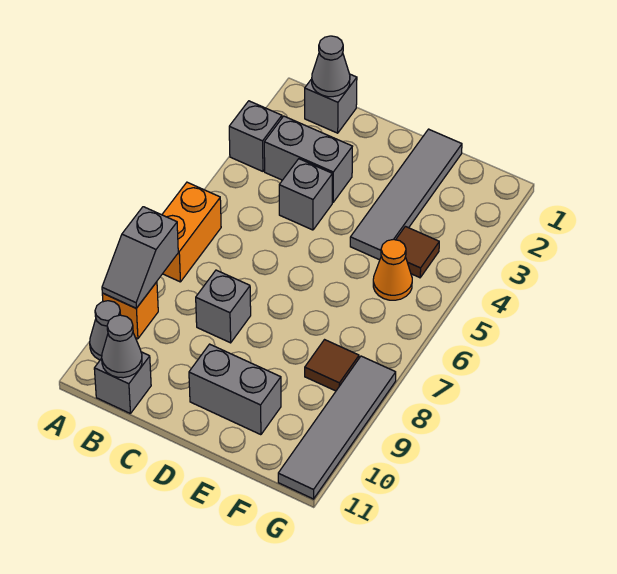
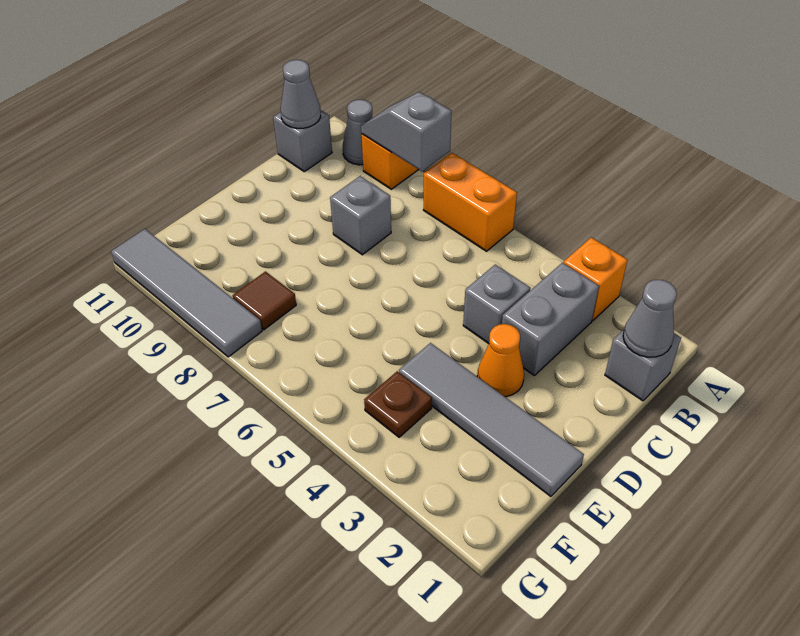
grey 1x1 brick [229,101,282,171] -> orange 1x1 brick [564,238,627,321]
grey 1x2 brick [189,344,281,435] -> none
brown 1x1 tile [396,226,439,278] -> brown 1x1 plate [364,371,432,437]
orange 1x1 cone [373,239,412,300] -> orange 1x1 cone moved to [477,324,524,397]

